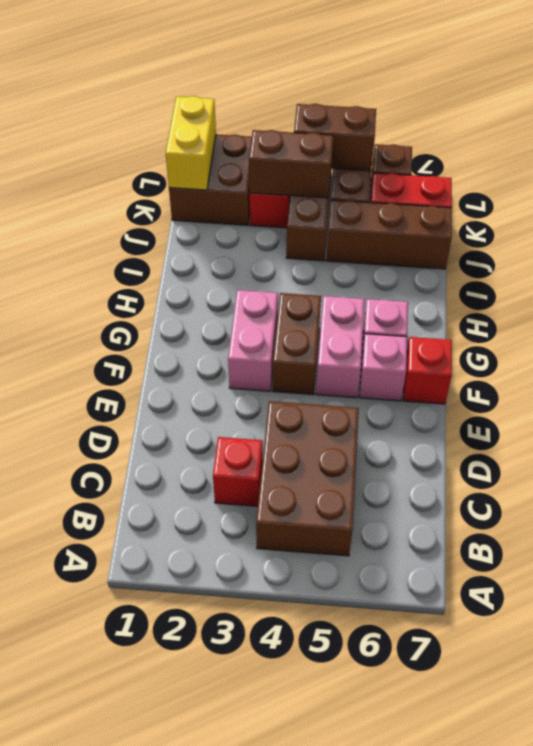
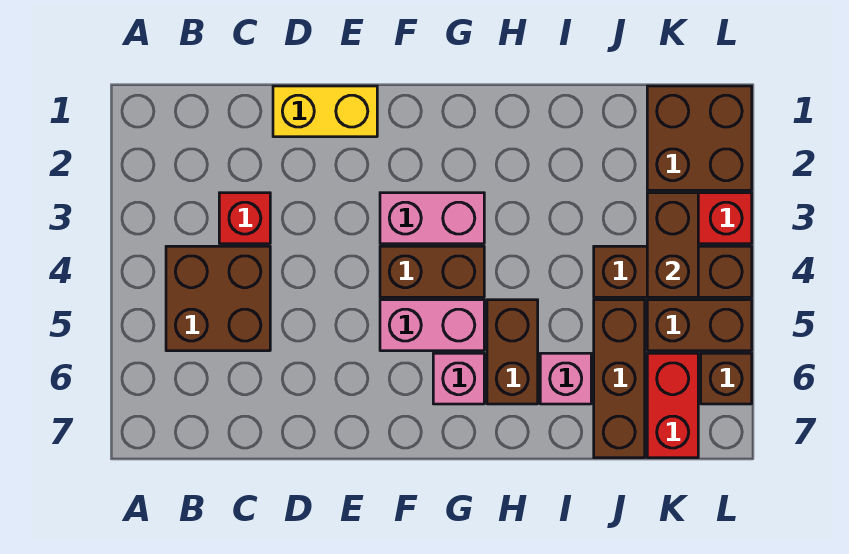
brown 2x3 brick [256,401,359,556] -> brown 2x2 brick [166,246,270,351]
pink 1x1 brick [360,334,407,401] -> pink 1x1 brick moved to [540,353,591,404]
red 1x1 brick [403,337,452,404] -> none
yellow 1x2 brick [166,96,216,190] -> yellow 1x2 brick moved to [273,86,377,137]
brown 1x2 brick [294,104,376,171] -> brown 1x2 brick moved to [487,300,538,404]

